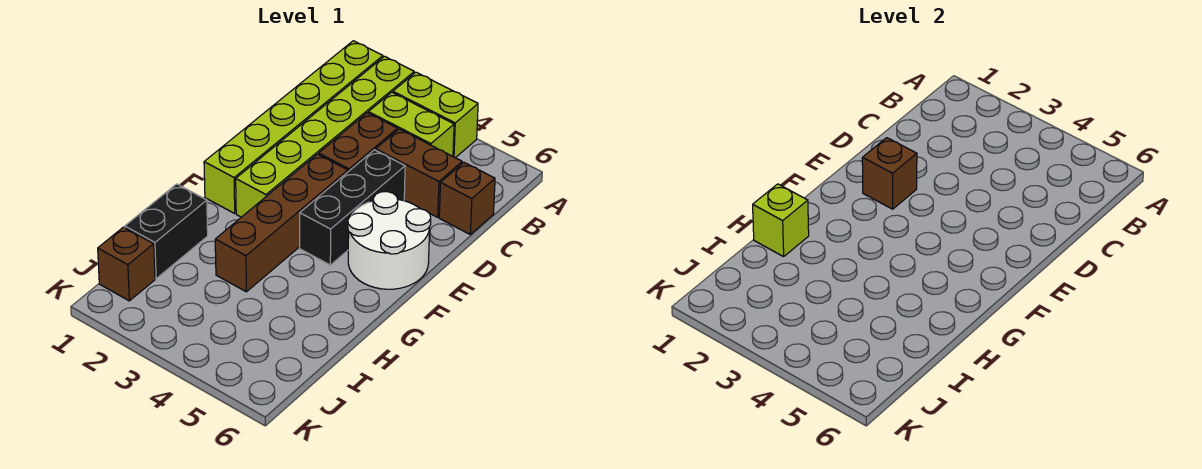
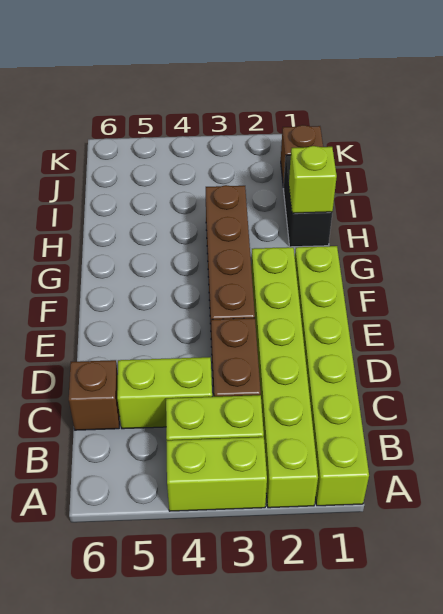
brown 1x2 brick [376,129,462,217] -> lime 1x2 brick [117,357,212,429]
black 1x3 brick [300,150,405,265] -> none
brown 1x1 brick [862,138,917,209] -> none
white 2x2 round brick [348,192,431,289] -> none

